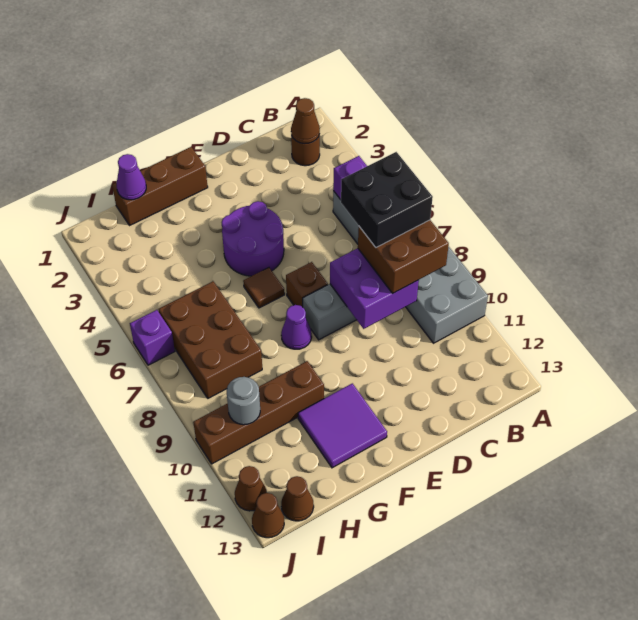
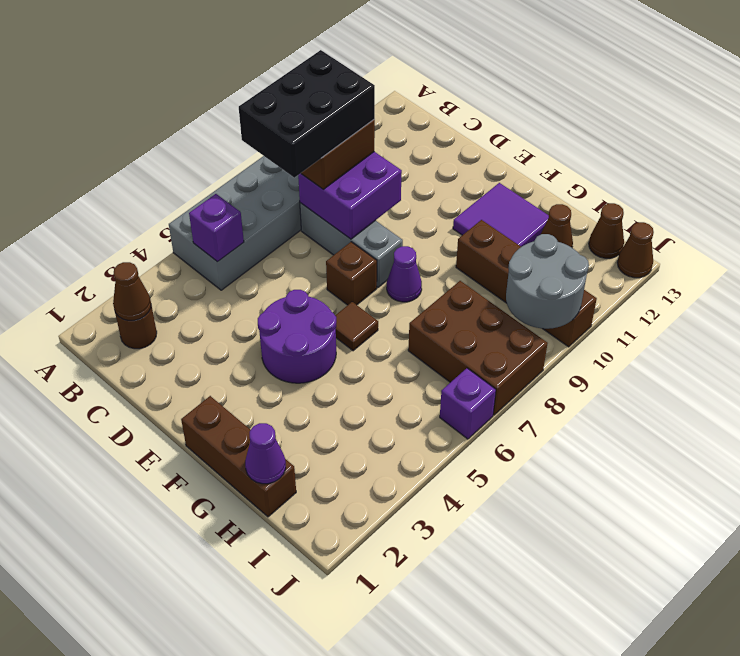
black 2x2 brick [341,152,433,247] -> black 2x3 brick [239,50,375,178]
brown 2x3 brick [159,281,262,398] -> brown 2x3 brick turned to [408,281,548,415]
grey 1x1 round brick [227,377,260,425] -> grey 2x2 round brick [506,234,589,329]
brown 1x1 cone [235,466,267,511] -> brown 1x1 cone moved to [541,204,573,247]

